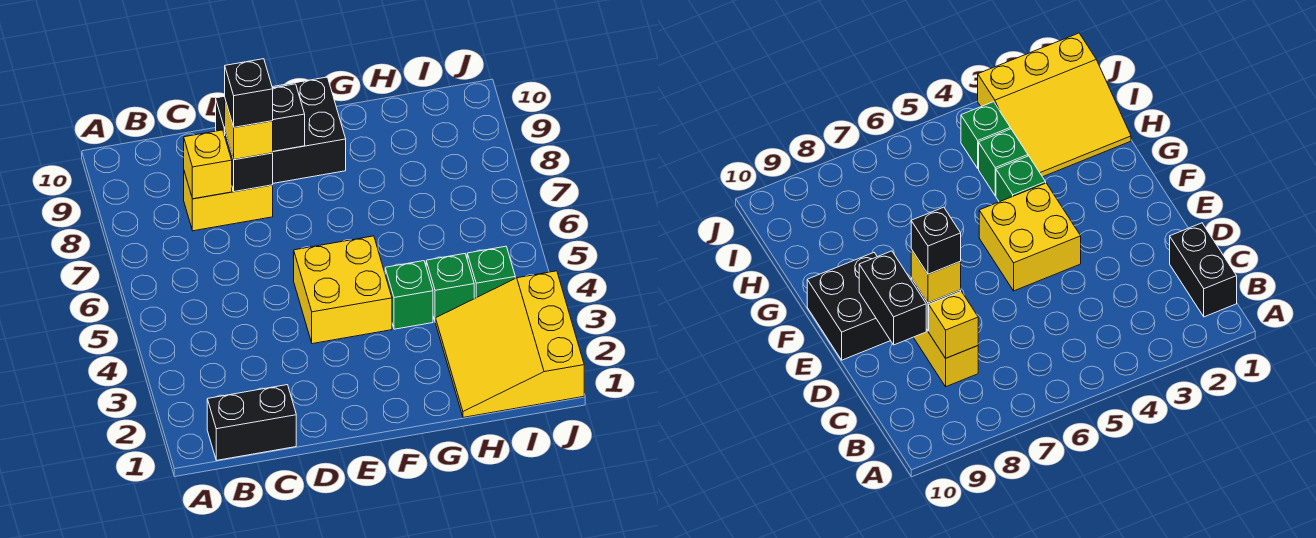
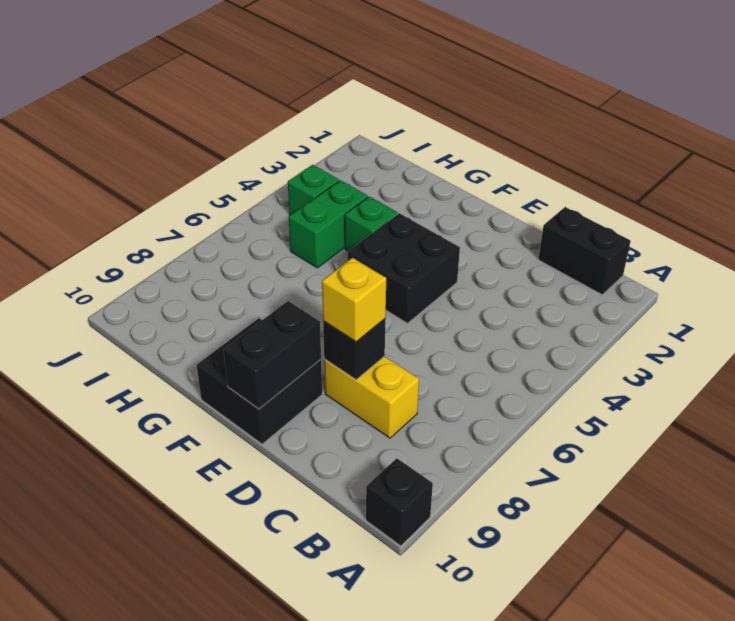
yellow 1x1 brick [184,130,232,199] -> none
black 1x1 brick [225,59,273,127] -> black 1x1 brick moved to [366,458,433,546]
black 1x2 brick [216,84,305,151] -> black 1x2 brick turned to [224,301,321,409]
yellow 2x2 brick [294,236,392,344] -> black 2x2 brick [348,213,460,323]
yellow 3x3 slope [436,271,584,417] -> none
green 1x1 brick [426,254,474,322] -> green 1x2 brick [289,180,368,268]

